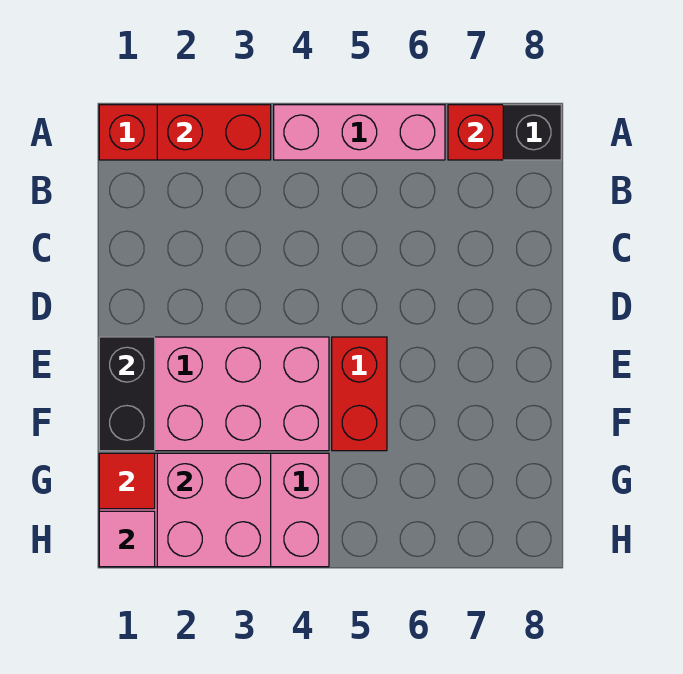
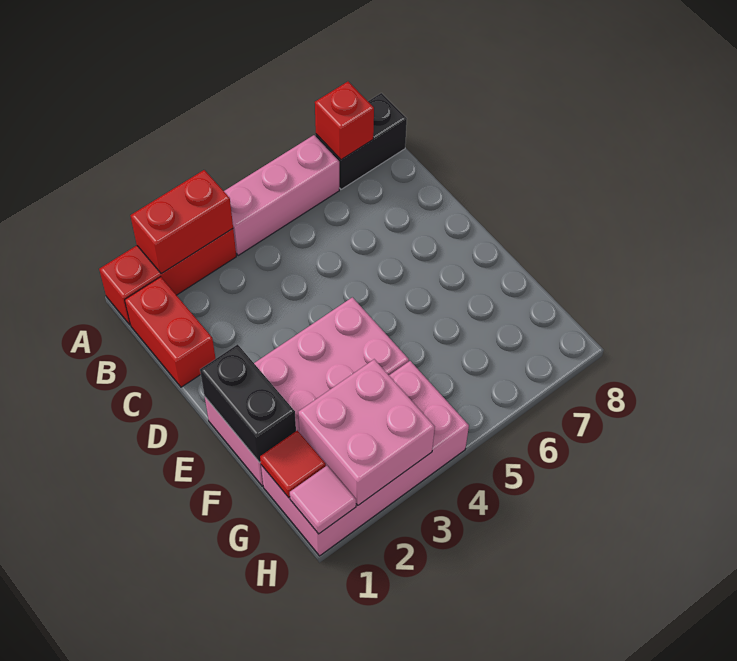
red 1x2 brick [332,337,387,451] -> red 1x2 brick moved to [125,277,216,387]

